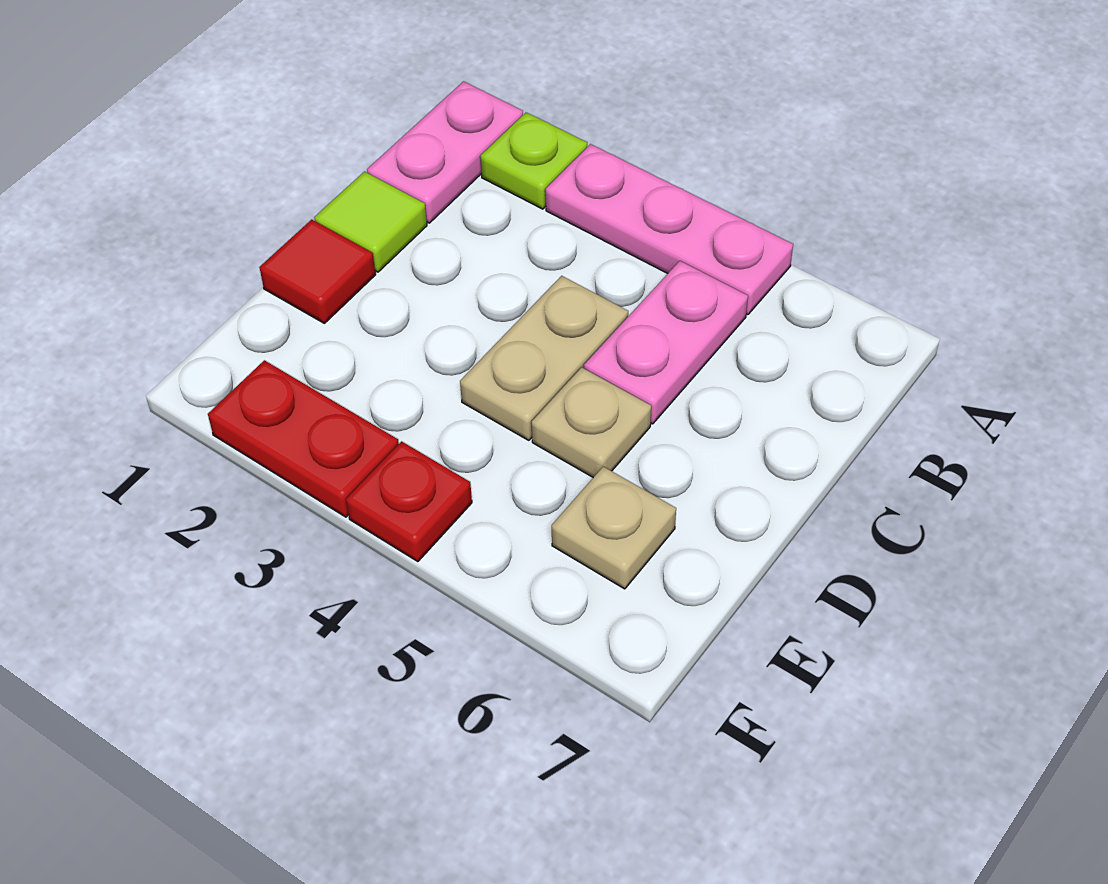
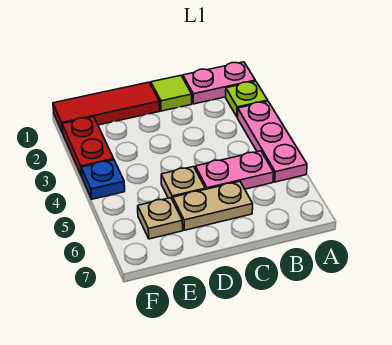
tan 1x2 plate [460,276,628,440] -> tan 1x2 plate moved to [173,181,253,230]
red 1x1 tile [259,220,376,323] -> red 1x3 tile [53,82,160,133]
red 1x1 plate [346,441,472,562] -> blue 1x1 plate [81,160,125,199]

